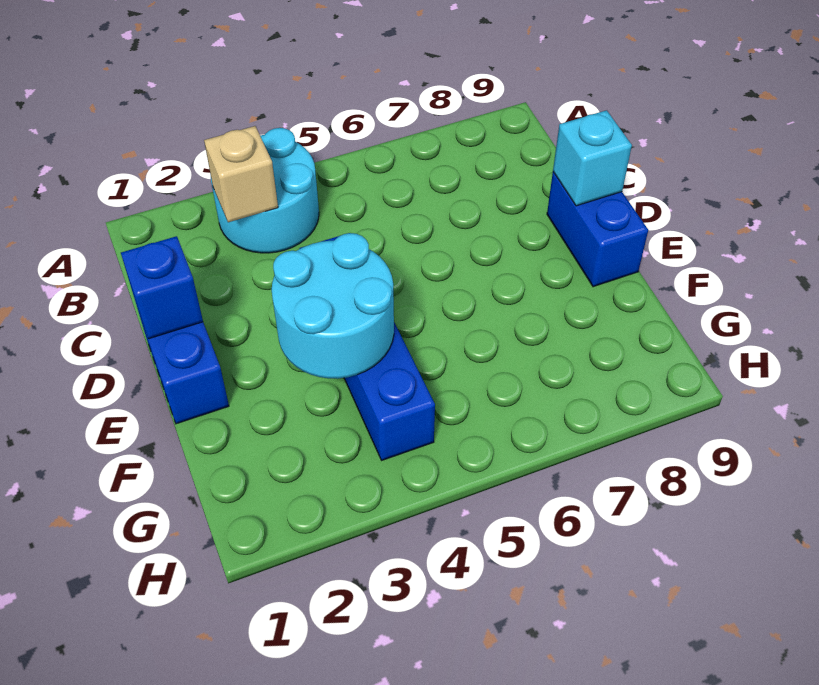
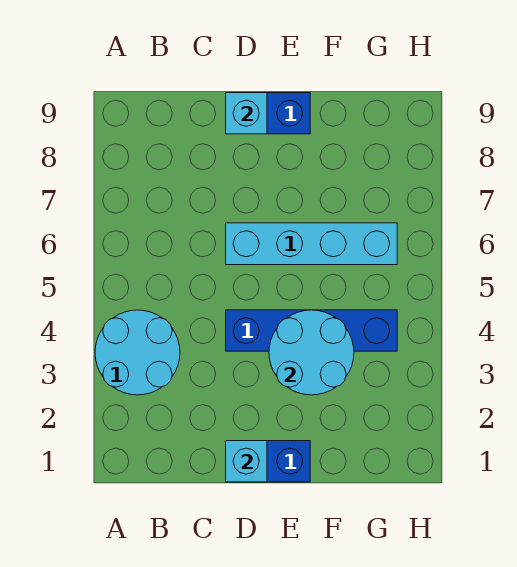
tan 1x1 brick [204,126,278,222] -> none
blue 1x1 brick [121,236,203,339] -> cyan 1x1 brick [226,441,267,482]
none -> cyan 1x4 brick [226,223,397,265]

